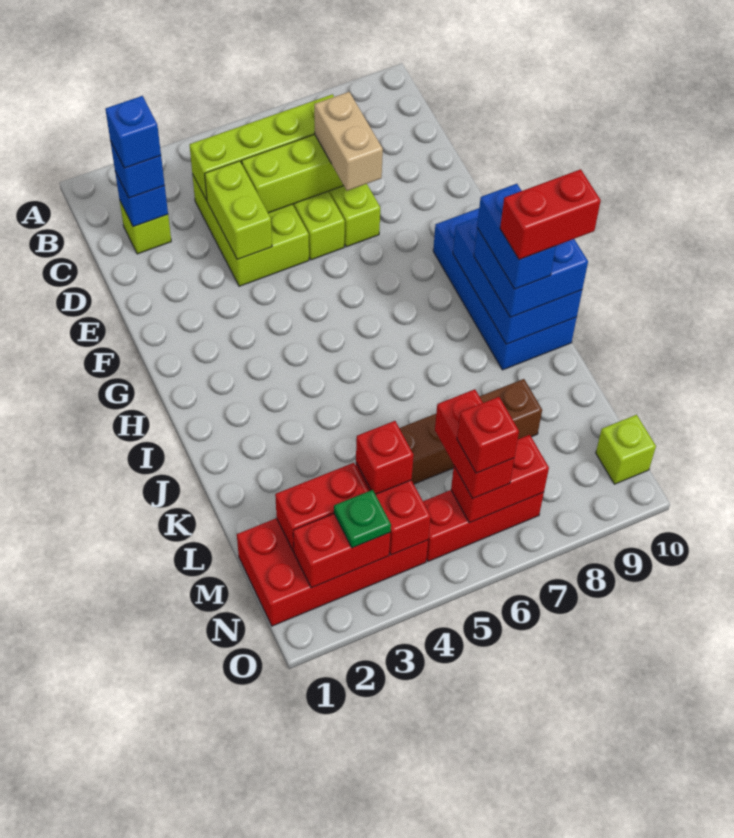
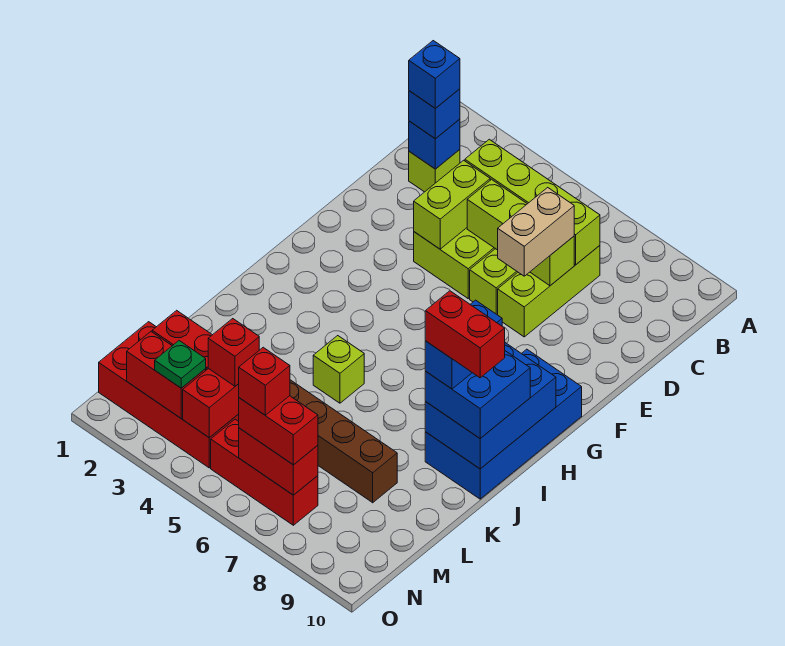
red 1x2 brick [435,389,514,499] -> red 1x2 brick turned to [239,396,318,465]
lime 1x1 brick [596,415,656,484] -> lime 1x1 brick moved to [313,336,364,403]

